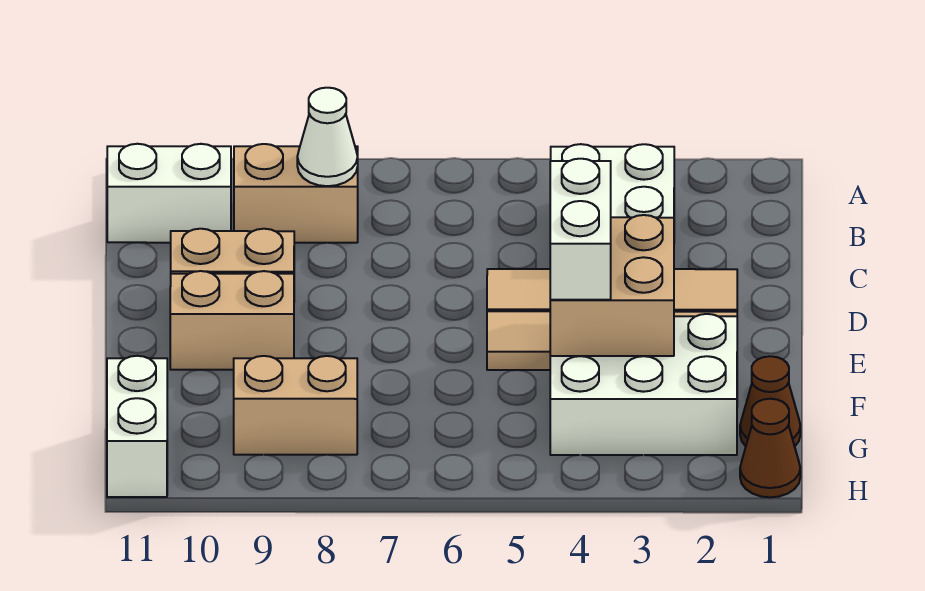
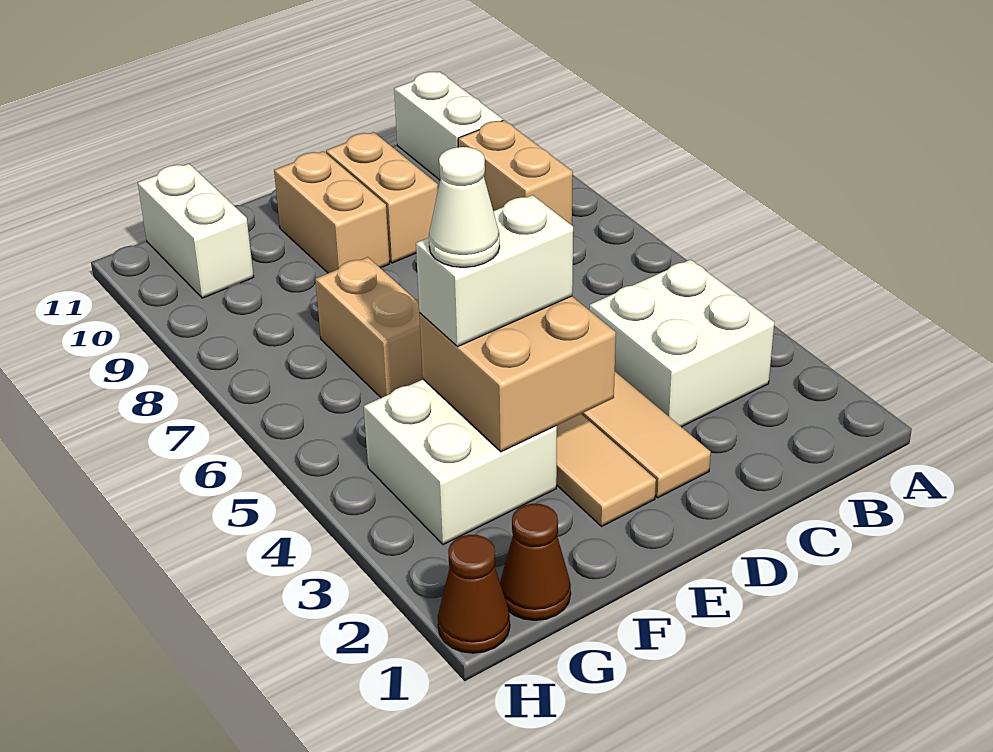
white 1x1 cone [297,88,358,186] -> white 1x1 cone moved to [429,147,500,267]
white 2x3 brick [550,314,737,455] -> white 2x2 brick [364,379,557,545]
tan 1x2 brick [234,356,357,455] -> tan 1x2 brick moved to [315,257,423,398]
white 1x2 brick [107,356,167,497] -> white 1x2 brick turned to [138,164,254,298]

